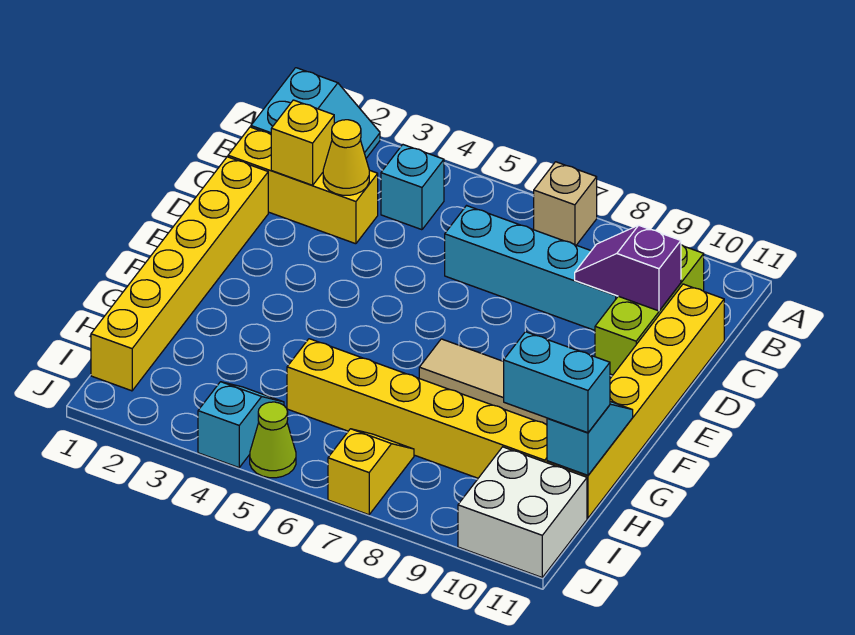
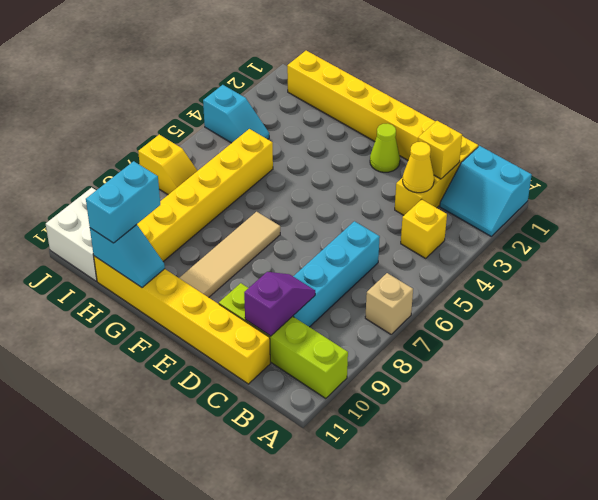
cyan 1x1 brick [381,145,444,230] -> yellow 1x1 brick [401,199,447,258]
lime 1x3 brick [595,245,704,375] -> lime 1x4 brick [219,283,348,399]
lime 1x1 cone [250,402,296,478] -> lime 1x1 cone moved to [370,123,400,172]

